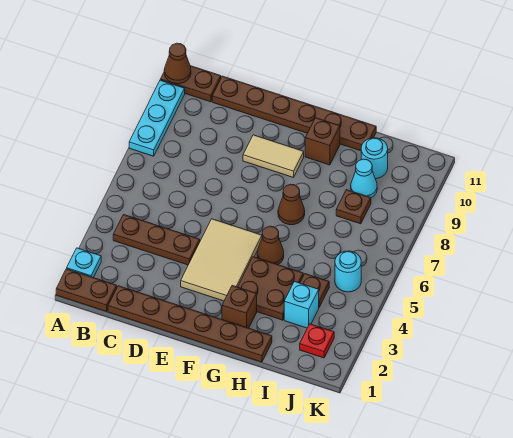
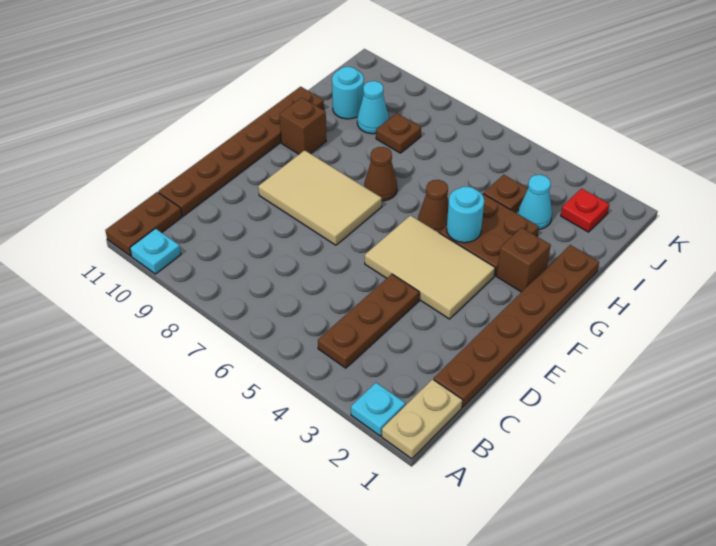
brown 1x2 plate [56,269,117,311] -> tan 1x2 plate [382,379,462,459]
cyan 1x3 plate [129,80,185,156] -> cyan 1x1 plate [130,229,181,274]
brown 1x1 cone [164,43,191,84] -> none
tan 1x2 tile [243,135,304,177] -> tan 2x3 tile [258,150,382,245]
cyan 1x1 brick [284,281,319,328] -> cyan 1x1 cone [518,175,552,230]
cyan 1x1 round brick [335,251,361,292] -> cyan 1x1 round brick moved to [447,187,484,243]

